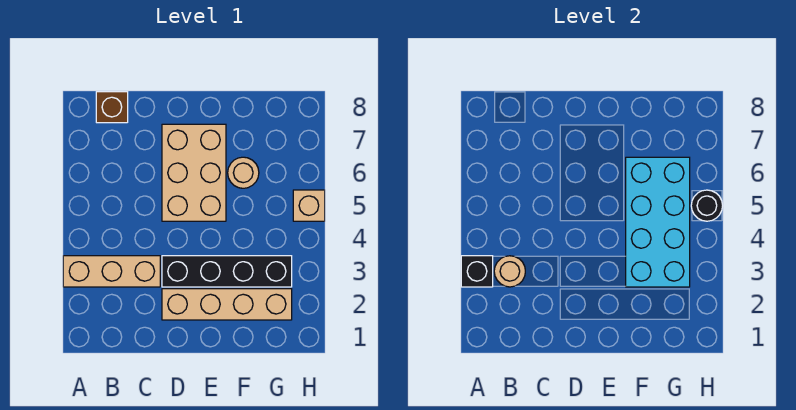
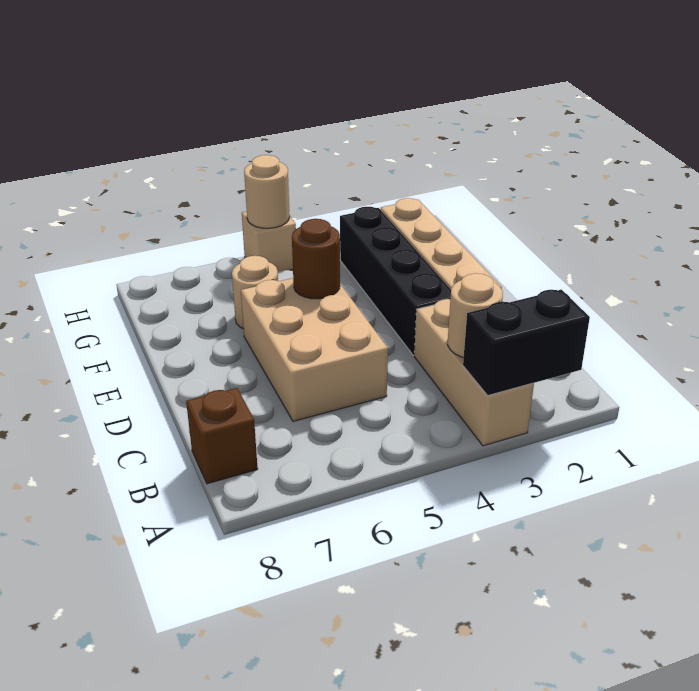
black 1x1 brick [461,256,493,287] -> black 1x2 brick [463,290,590,396]
tan 2x3 brick [162,124,226,221] -> tan 2x3 brick turned to [241,278,388,421]
none -> brown 1x1 round brick [292,219,340,299]
cyan 2x4 brick [626,157,690,287] -> none
black 1x1 round brick [691,190,723,221] -> tan 1x1 round brick [244,155,290,228]

